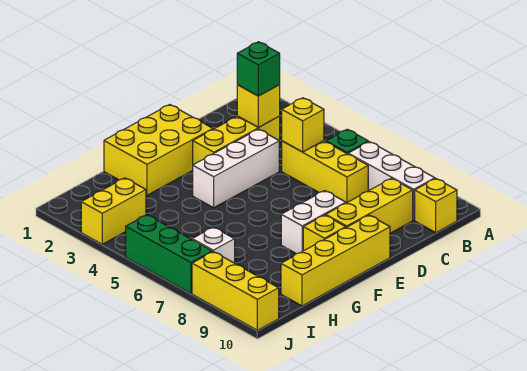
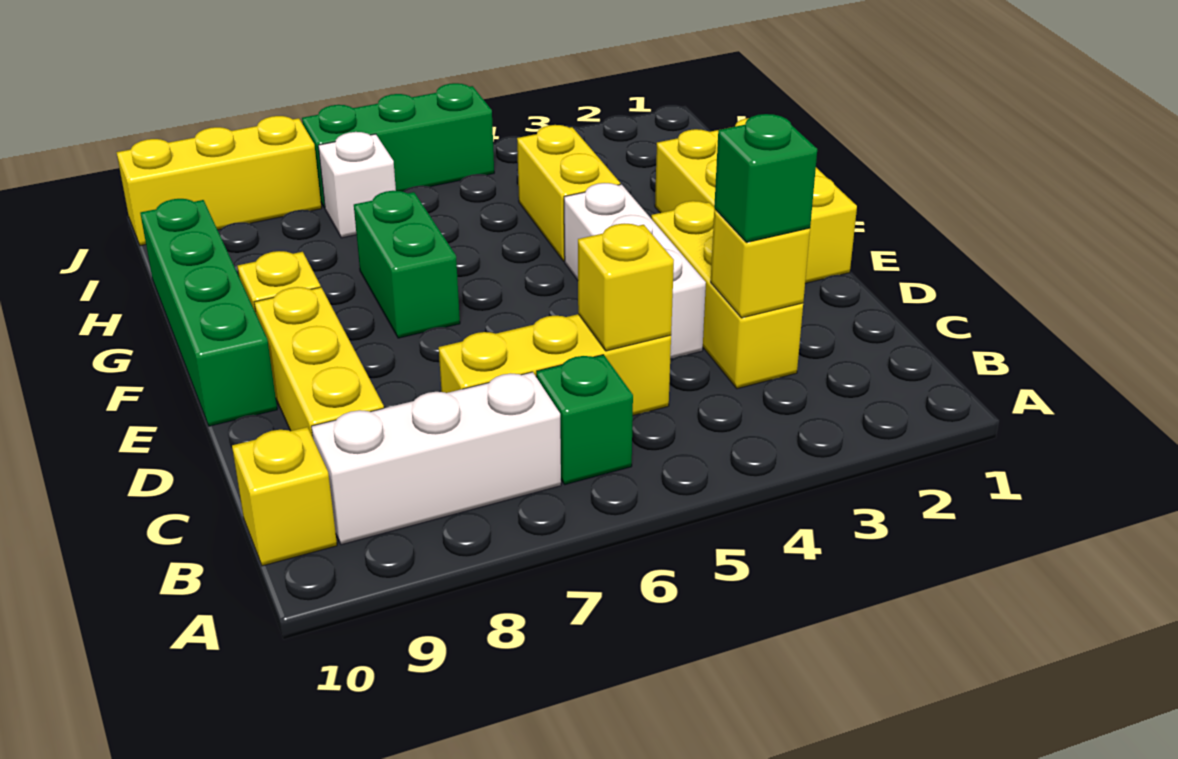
white 1x2 brick [281,191,346,254] -> none
yellow 1x4 brick [281,215,390,306] -> green 1x4 brick [140,199,277,426]
none -> green 1x2 brick [354,191,460,338]
yellow 1x2 brick [81,178,146,244] -> yellow 1x2 brick moved to [517,125,620,261]

